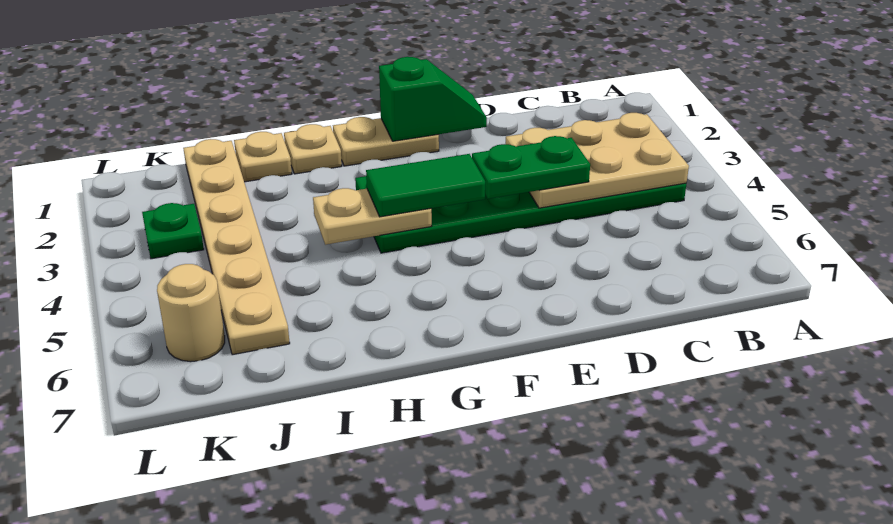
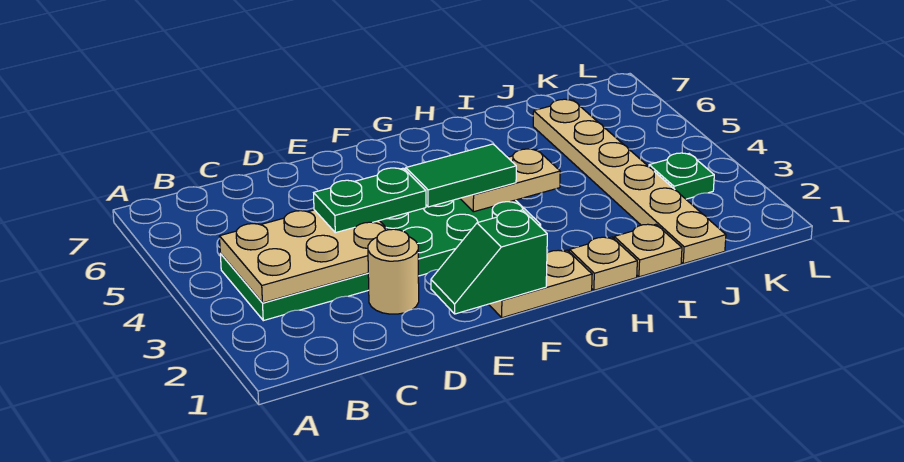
tan 1x1 round brick [157,264,225,362] -> tan 1x1 round brick moved to [368,229,419,314]

